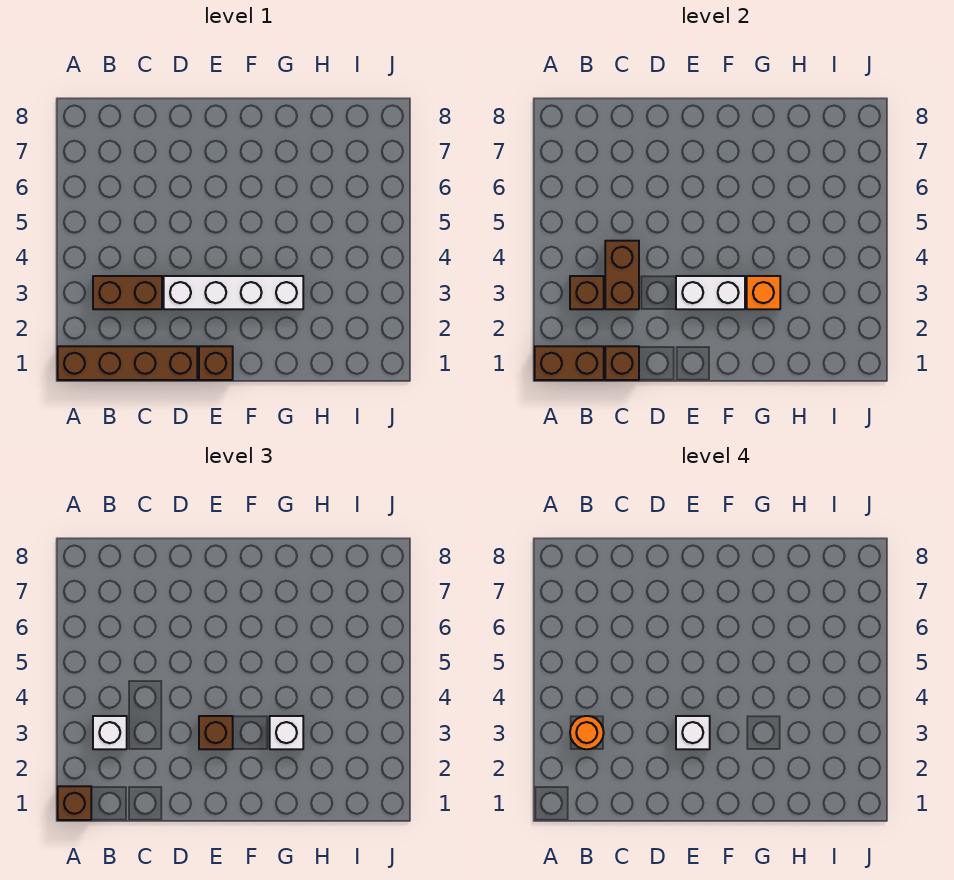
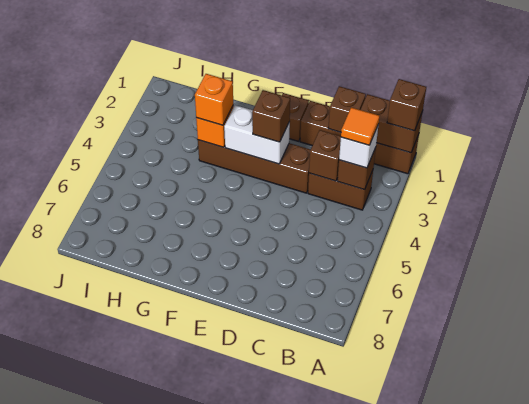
orange 1x1 round brick [570,716,604,749] -> orange 1x1 tile [341,107,379,145]
brown 1x2 brick [605,241,639,309] -> brown 1x1 brick [309,130,341,181]
white 1x4 brick [164,276,303,309] -> brown 1x4 brick [198,140,311,193]
white 1x1 brick [676,716,710,749] -> none
white 1x1 brick [270,716,303,749] -> orange 1x1 brick [195,74,233,125]

